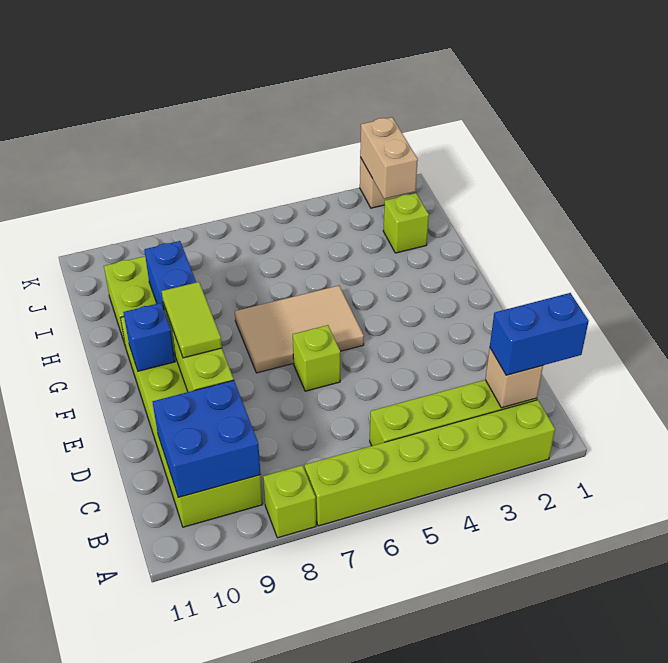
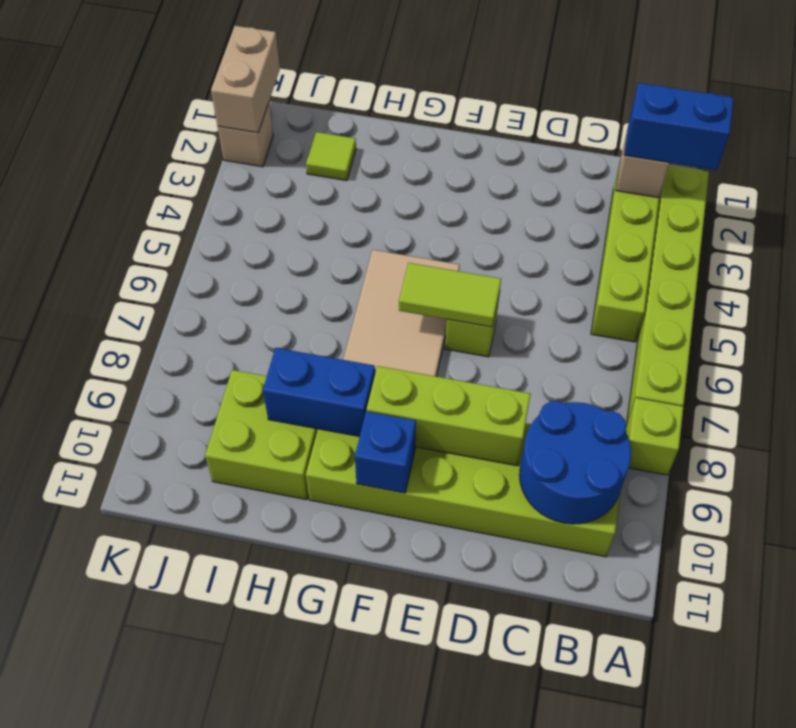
blue 1x2 brick [490,293,589,375] -> blue 1x2 brick turned to [624,83,733,170]
blue 2x2 brick [153,380,261,497] -> blue 2x2 round brick [519,401,631,524]
lime 1x2 tile [162,282,222,358] -> lime 1x2 tile moved to [399,263,501,327]
lime 1x1 brick [383,193,429,253] -> lime 1x1 tile [306,132,356,181]
tan 1x2 brick [360,117,418,199] -> tan 1x2 brick turned to [211,26,280,133]

